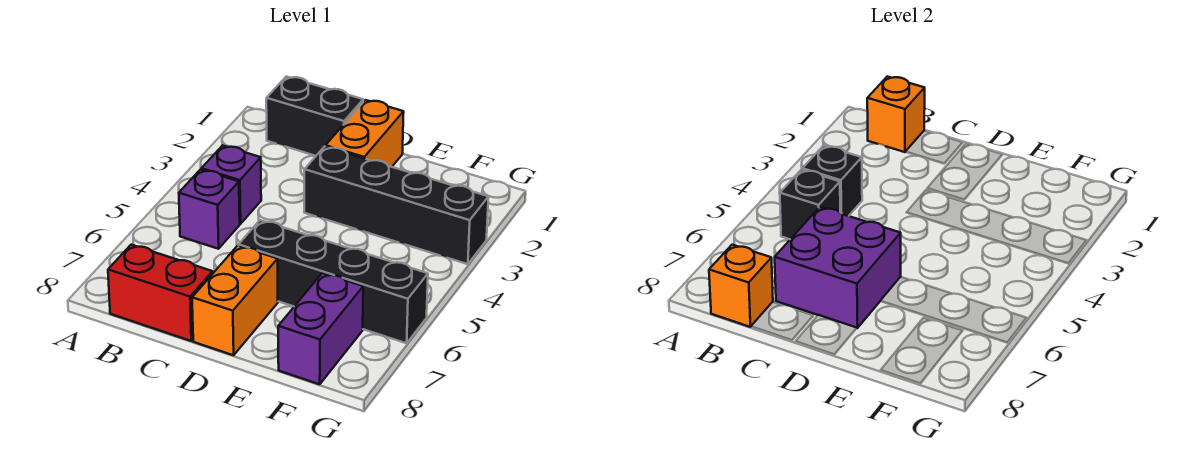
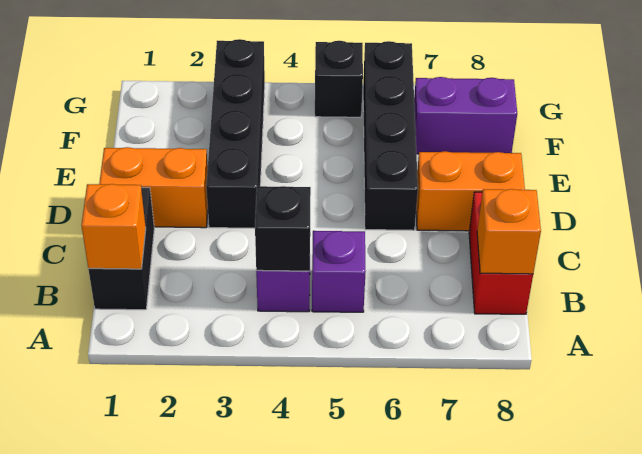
black 1x1 brick [780,169,840,239] -> black 1x1 brick moved to [315,41,363,117]
purple 2x2 brick [775,207,901,328] -> none

